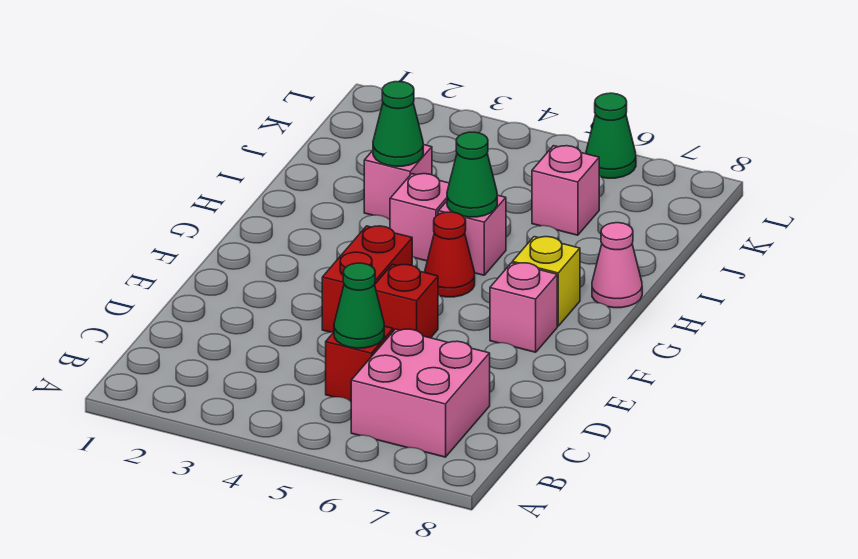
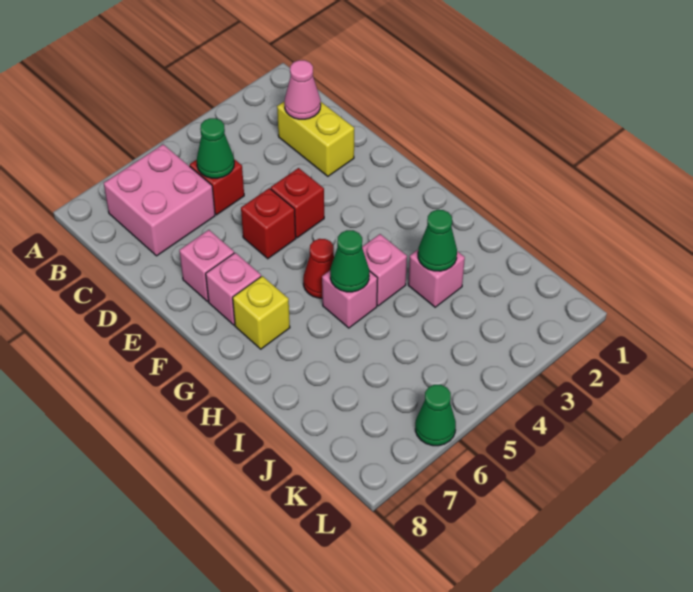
none -> yellow 1x2 brick [277,102,354,176]
red 1x2 brick [322,226,412,332] -> red 1x1 brick [271,168,324,238]
pink 1x1 cone [592,223,642,308] -> pink 1x1 cone moved to [284,60,321,119]
pink 1x1 brick [532,146,599,235] -> pink 1x1 brick moved to [179,230,234,301]

